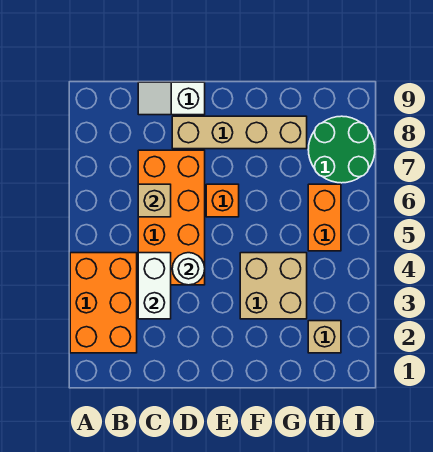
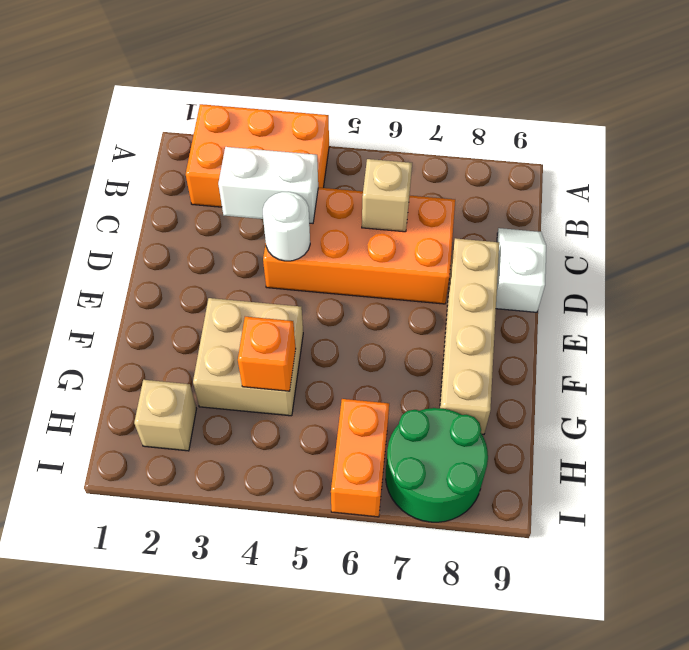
orange 1x1 brick [206,184,239,217] -> orange 1x1 brick moved to [238,317,296,391]
orange 1x2 brick [308,184,341,251] -> orange 1x2 brick turned to [331,399,389,517]

